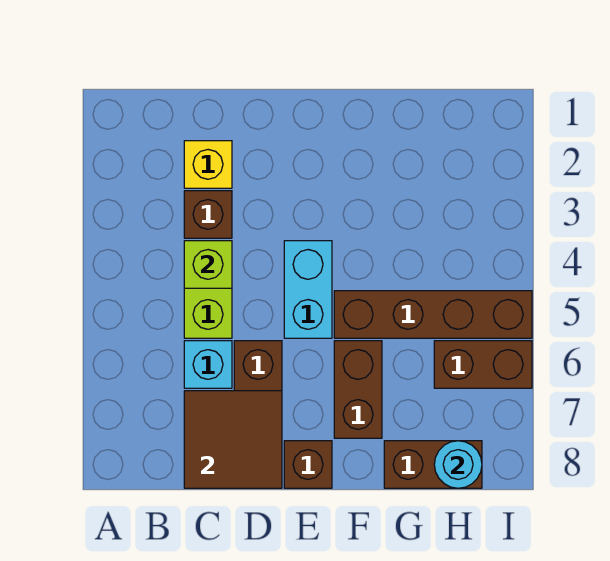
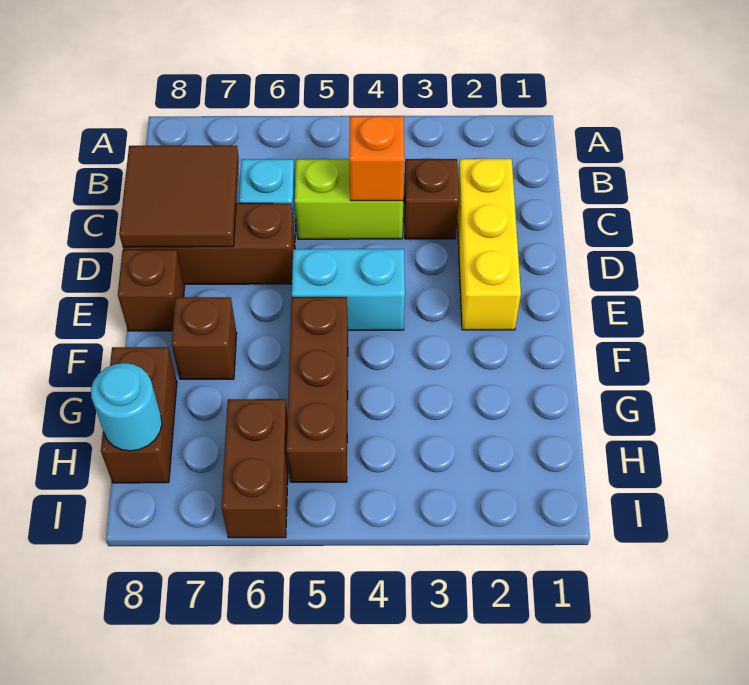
yellow 1x1 brick [184,141,232,188] -> yellow 1x3 brick [457,159,521,330]
lime 1x1 brick [184,241,232,288] -> orange 1x1 brick [349,116,405,201]
brown 1x4 brick [334,291,532,338] -> brown 1x3 brick [287,297,348,482]
brown 1x2 brick [334,341,382,438] -> brown 1x1 brick [172,297,237,379]

